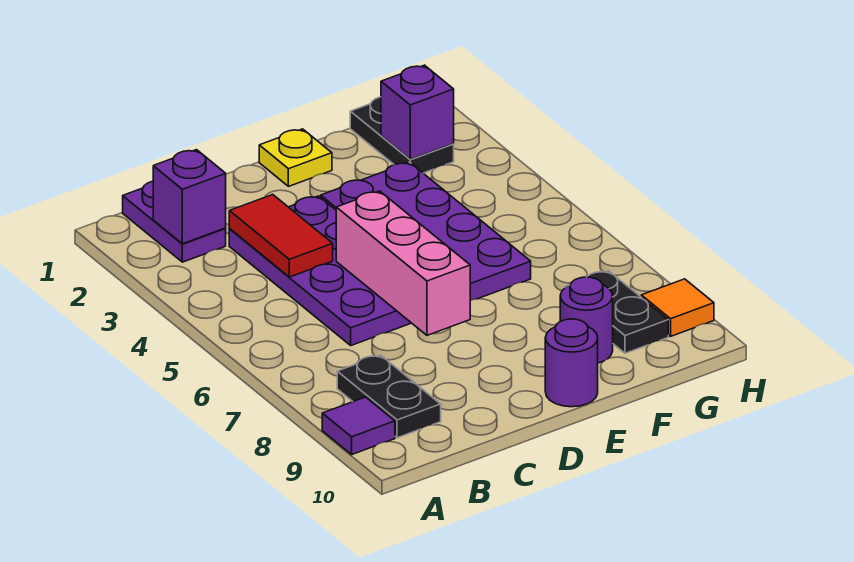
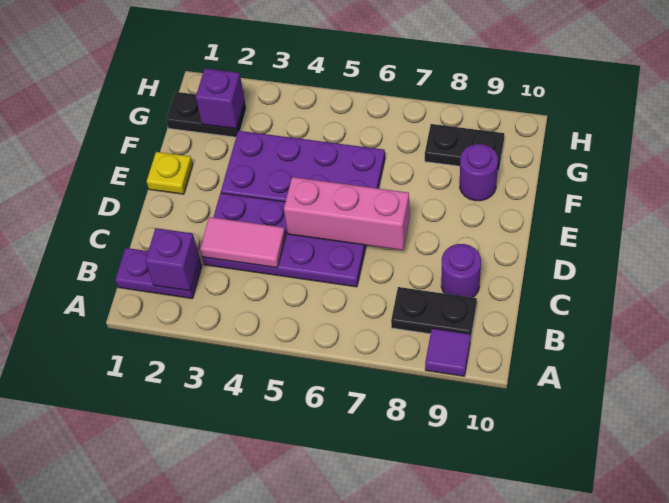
red 1x2 tile [229,195,333,277] -> pink 1x2 tile [200,217,286,268]
purple 1x1 round brick [545,319,598,407] -> purple 1x1 round brick moved to [441,244,481,298]
orange 1x1 tile [641,279,714,336] -> none

